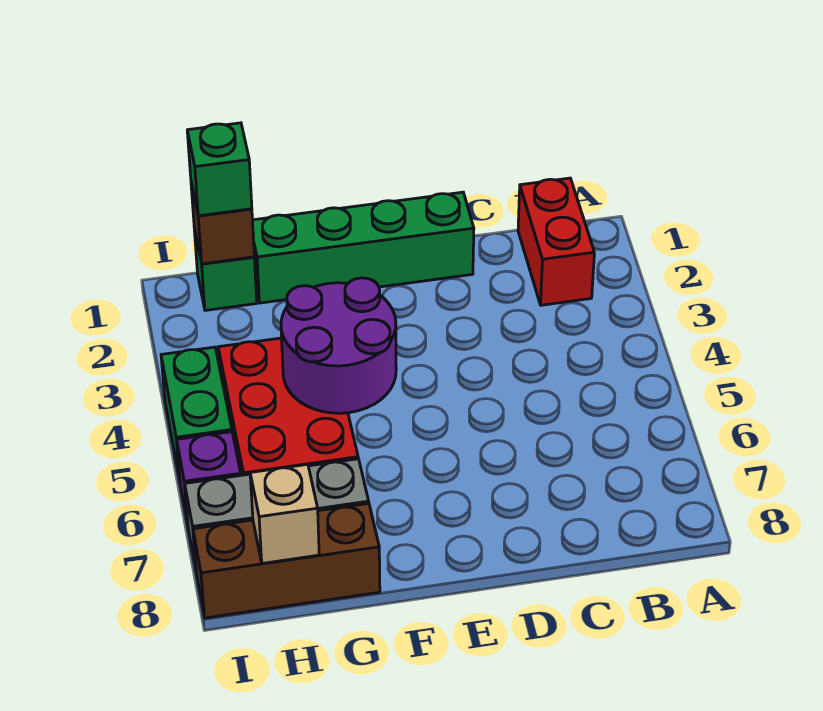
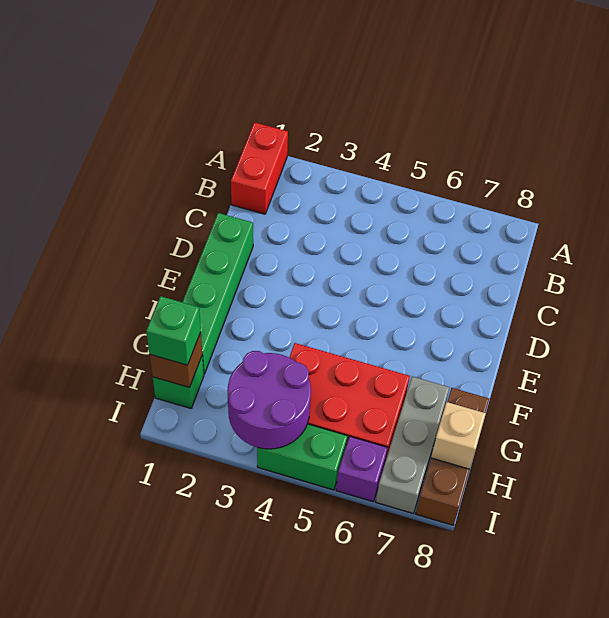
red 1x2 brick [518,178,594,305] -> red 1x2 brick turned to [231,122,288,214]
purple 2x2 round brick [281,278,396,413] -> purple 2x2 round brick moved to [227,351,311,449]

